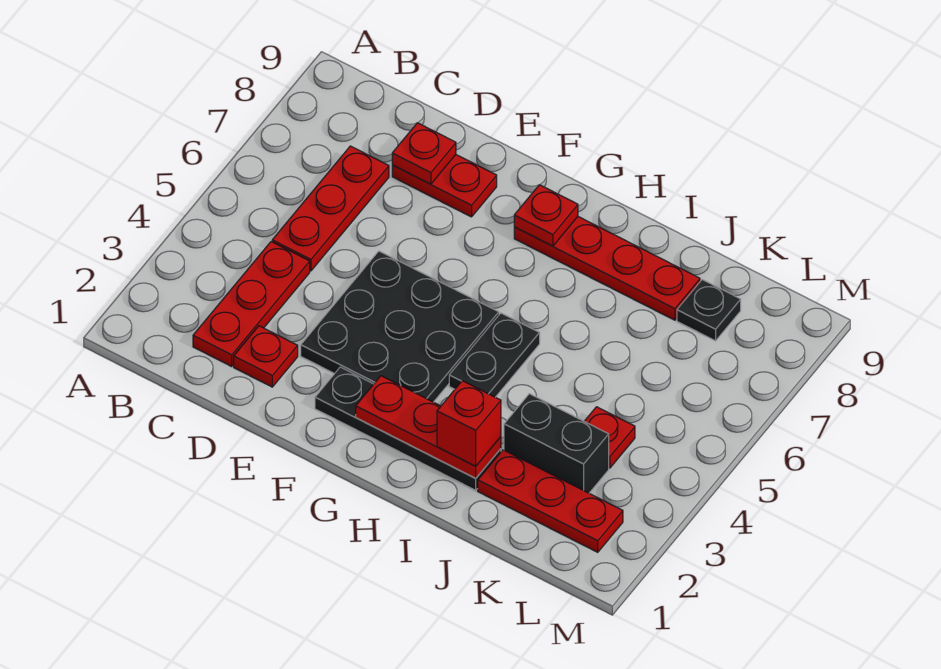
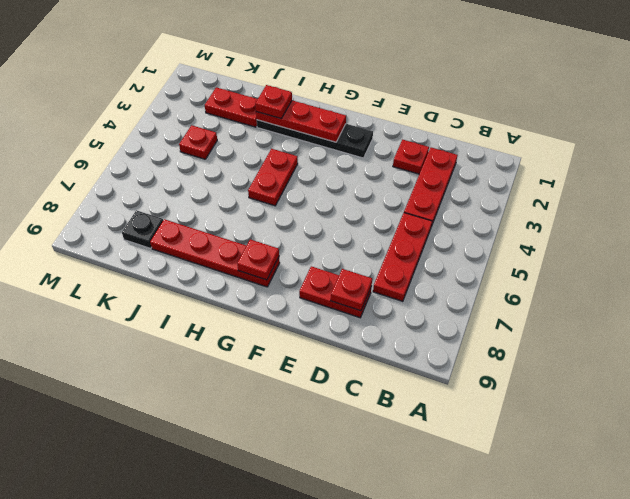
black 3x3 plate [301,251,499,402] -> none
black 1x2 plate [449,313,540,397] -> red 1x2 plate [248,149,298,206]
red 1x1 brick [437,381,501,466] -> red 1x1 plate [255,85,292,119]
red 1x3 plate [478,450,623,552] -> red 1x2 plate [205,87,258,127]
black 1x2 brick [504,394,609,493] -> none

